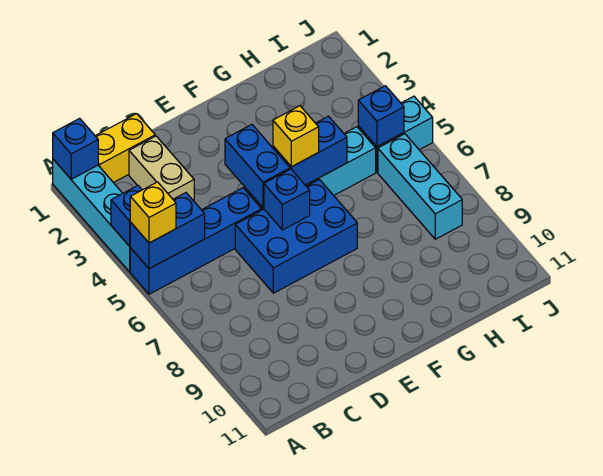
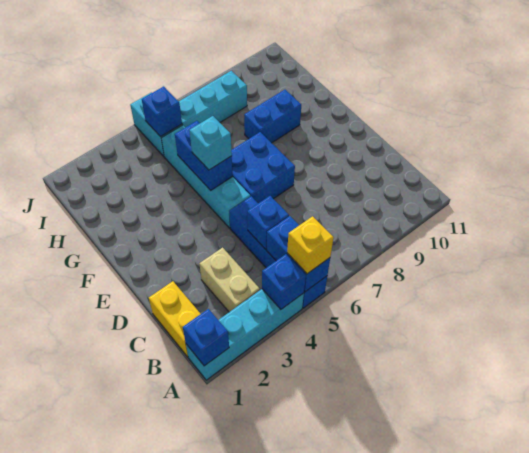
tan 1x2 brick [129,136,194,201] -> tan 1x2 brick turned to [199,248,260,312]
blue 2x3 brick [235,180,357,293] -> blue 2x2 brick [231,132,295,203]
blue 1x2 brick [225,125,290,208] -> blue 1x2 brick moved to [244,90,301,143]
blue 1x1 brick [264,169,310,230] -> blue 1x1 brick moved to [247,196,289,249]
yellow 1x1 brick [273,106,319,167] -> cyan 1x1 brick [189,116,232,170]

